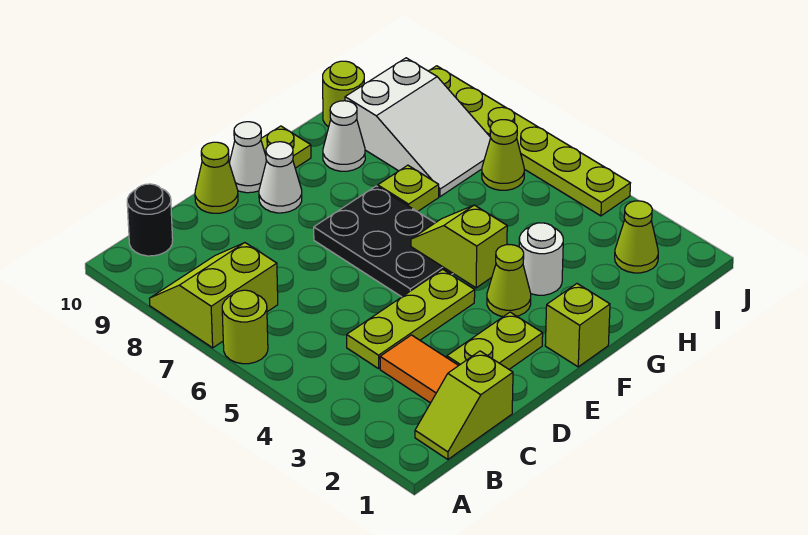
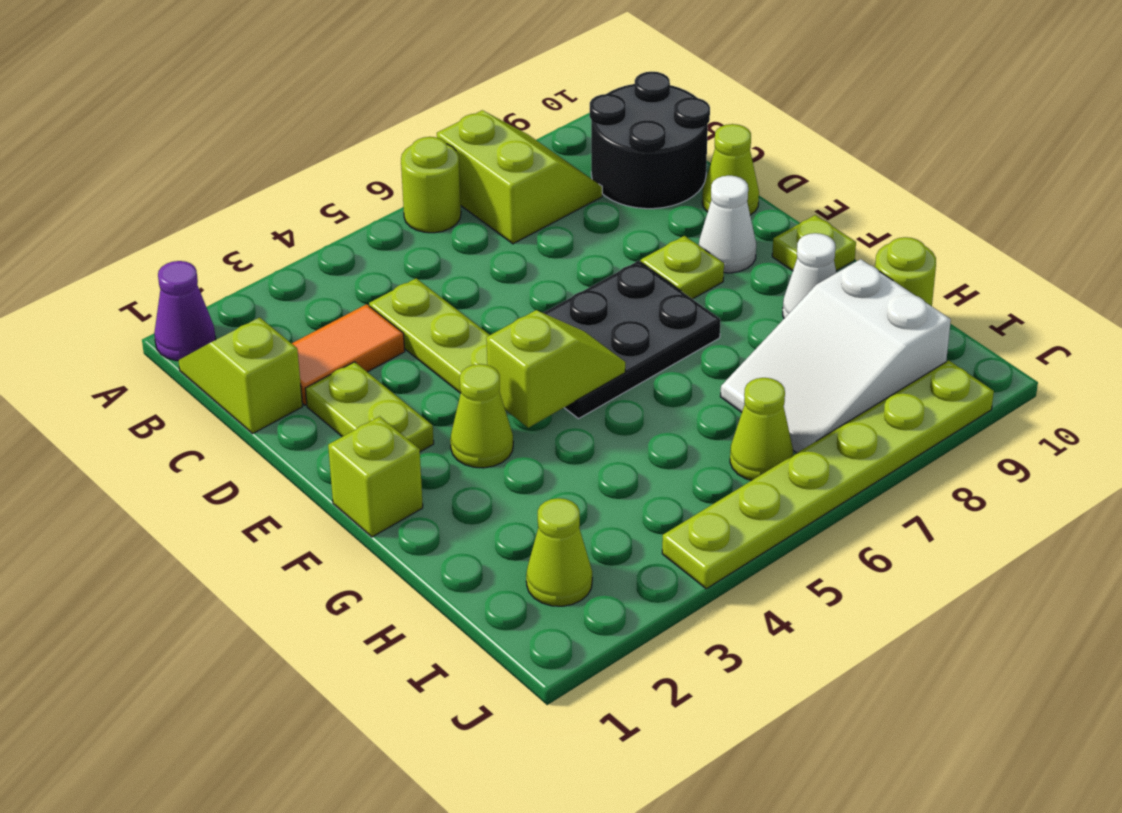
none -> purple 1x1 cone [154,261,216,361]
black 1x1 round brick [127,184,173,256] -> black 2x2 round brick [590,72,710,209]
white 1x1 cone [229,122,267,193] -> none
white 1x1 round brick [519,223,563,295] -> none
lime 1x1 plate [377,165,439,212] -> lime 1x1 plate moved to [641,236,724,299]

